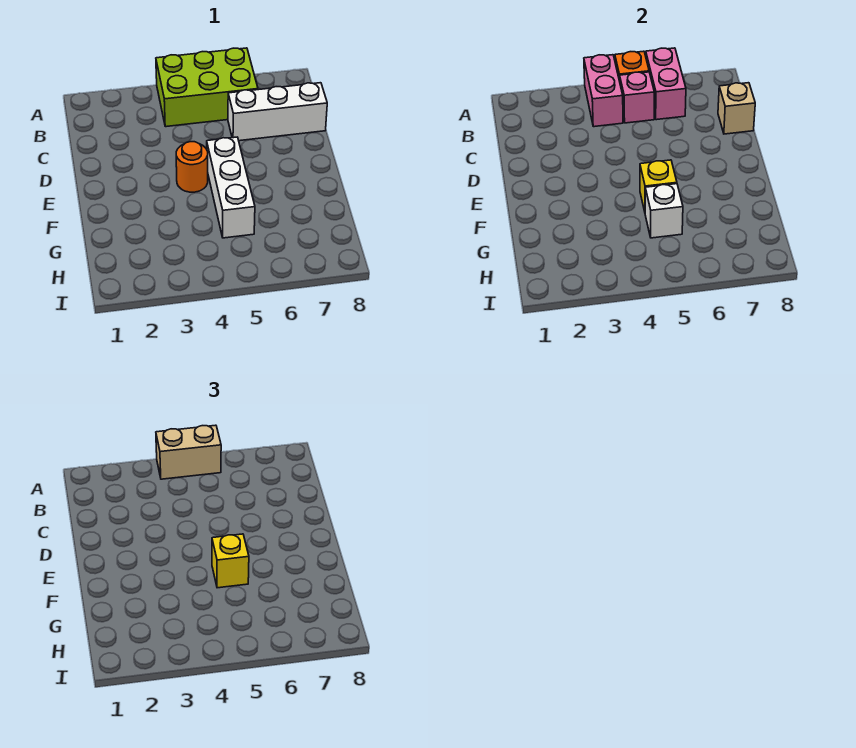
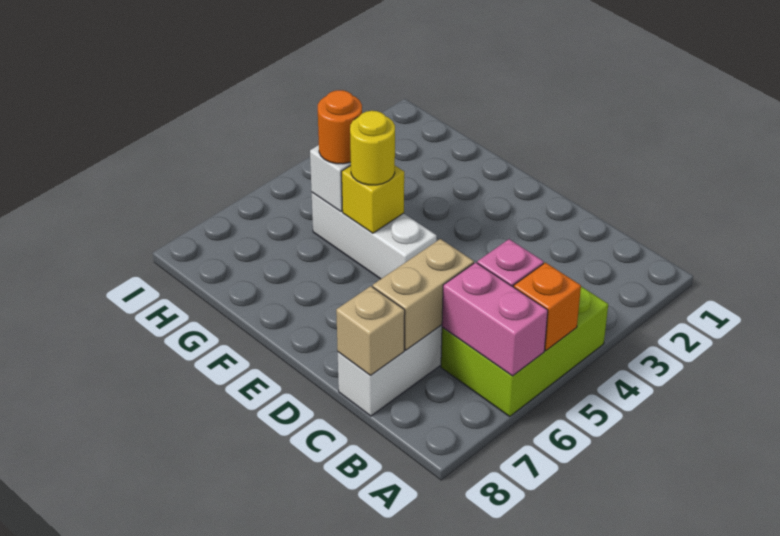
pink 1x2 brick [584,55,623,127] -> none
tan 1x2 brick [156,425,221,479] -> tan 1x2 brick moved to [373,239,474,350]
orange 1x1 round brick [176,142,208,192] -> orange 1x1 round brick moved to [318,90,362,164]
yellow 1x1 brick [212,534,249,588] -> yellow 1x1 round brick [350,111,395,185]

